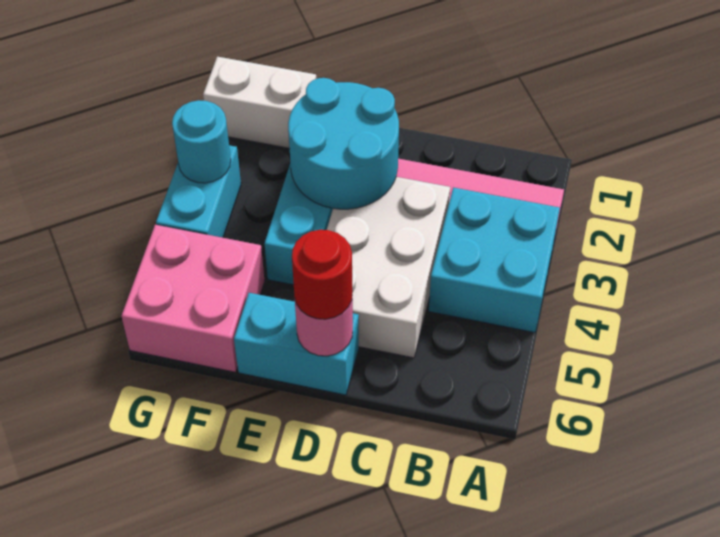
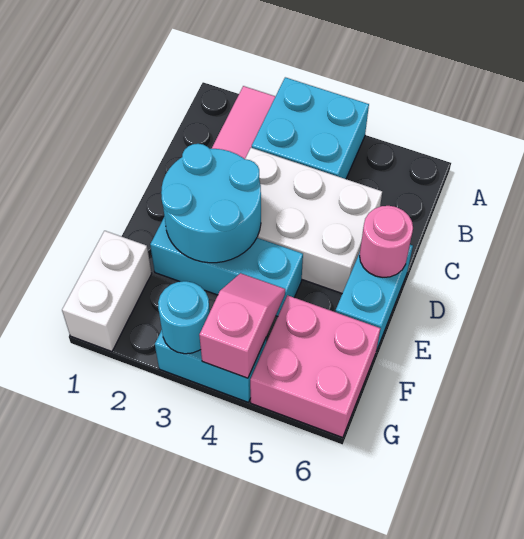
red 1x1 round brick [292,230,352,319] -> none
none -> pink 1x2 slope [199,273,285,378]

